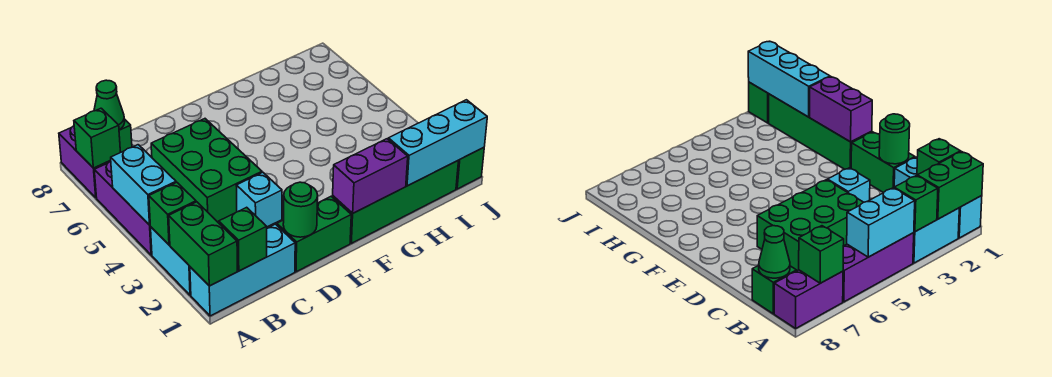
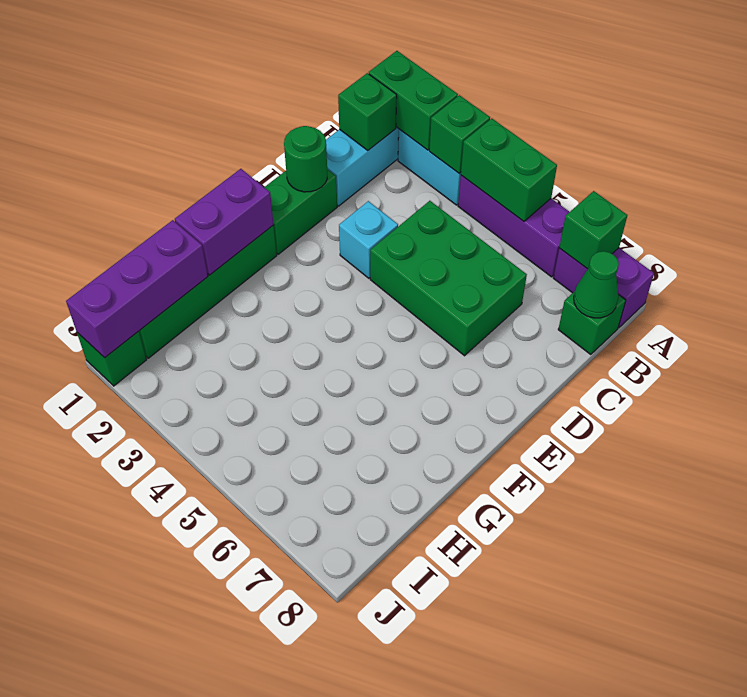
cyan 1x2 brick [110,145,176,225] -> green 1x2 brick [461,118,557,221]
cyan 1x3 brick [388,100,487,186] -> purple 1x3 brick [66,220,208,358]

